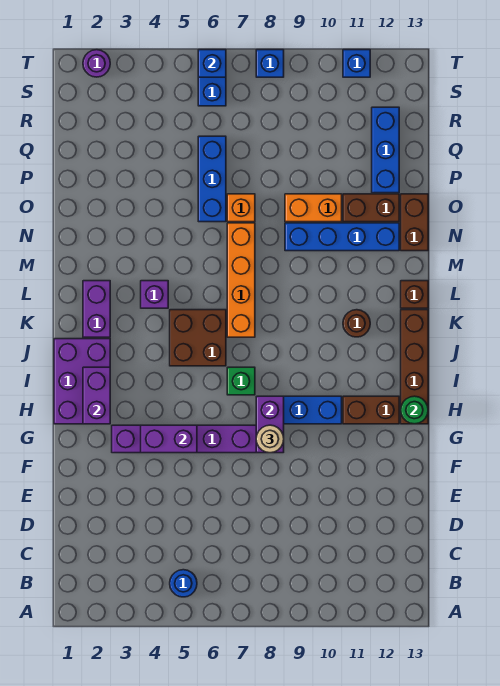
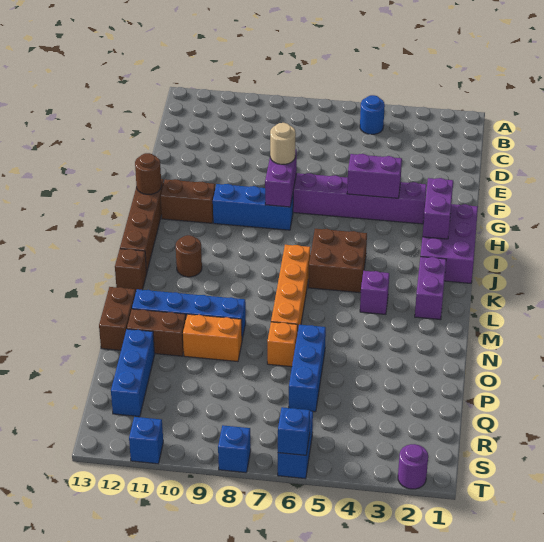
green 1x1 round brick [401,396,428,424] -> brown 1x1 round brick [135,153,161,195]
green 1x1 brick [227,367,255,395] -> none

